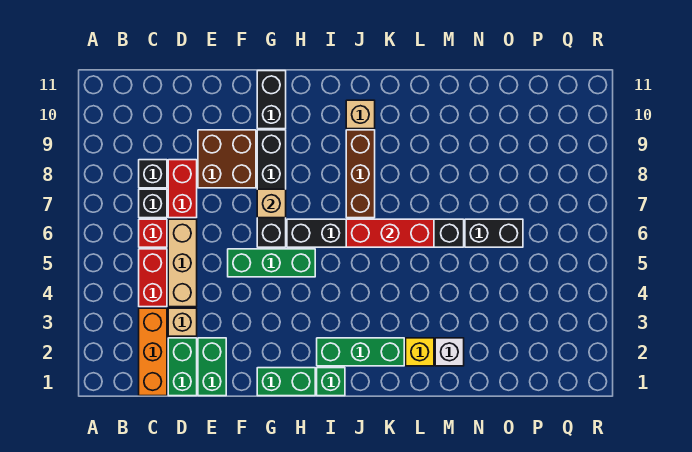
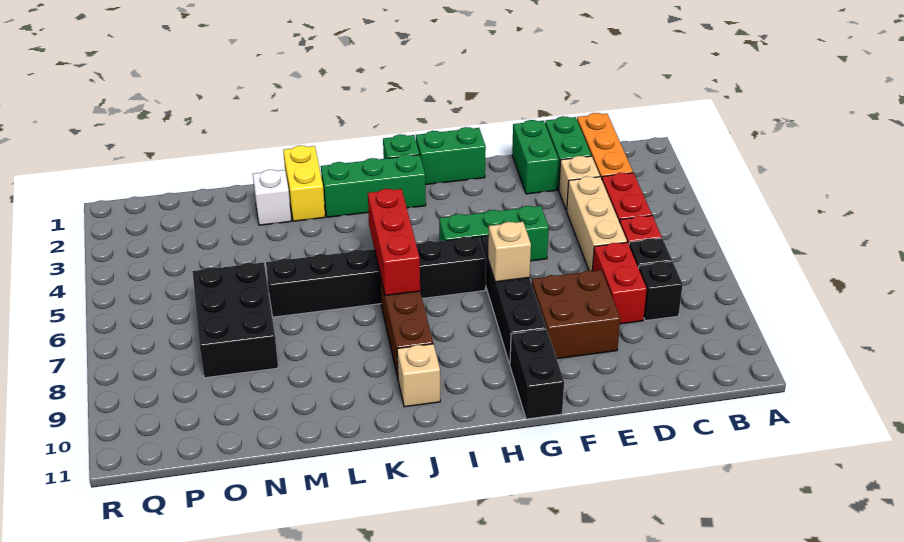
red 1x3 brick [346,219,434,247] -> red 1x3 brick turned to [368,189,420,295]
yellow 1x1 brick [406,338,434,366] -> yellow 1x2 brick [283,145,325,221]
black 1x2 brick [465,219,523,247] -> black 2x3 brick [192,262,278,378]

